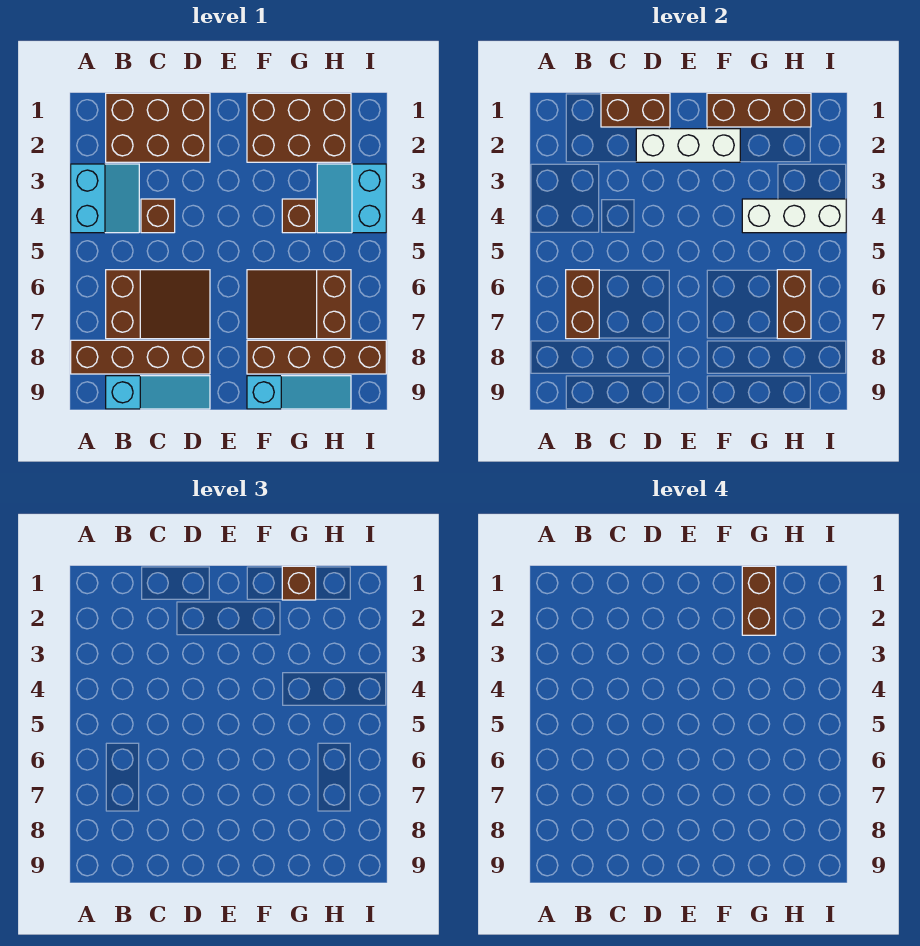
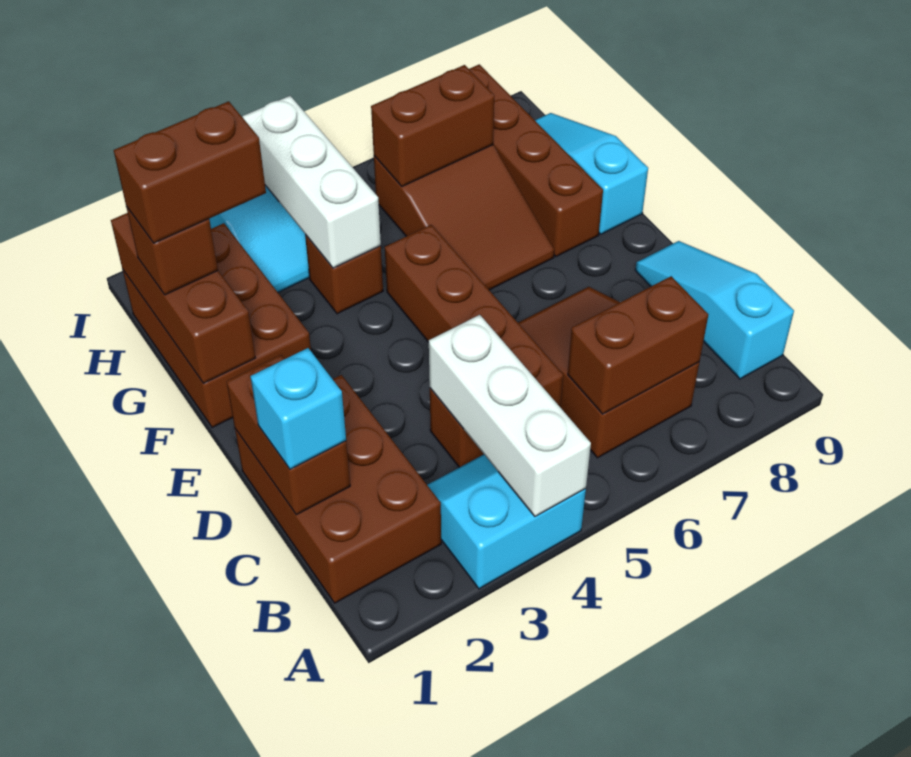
brown 1x4 brick [71,340,210,374] -> brown 1x4 brick moved to [385,225,563,408]
none -> cyan 1x1 brick [251,348,346,469]
white 1x3 brick [636,129,740,162] -> white 1x3 brick moved to [429,315,591,516]

